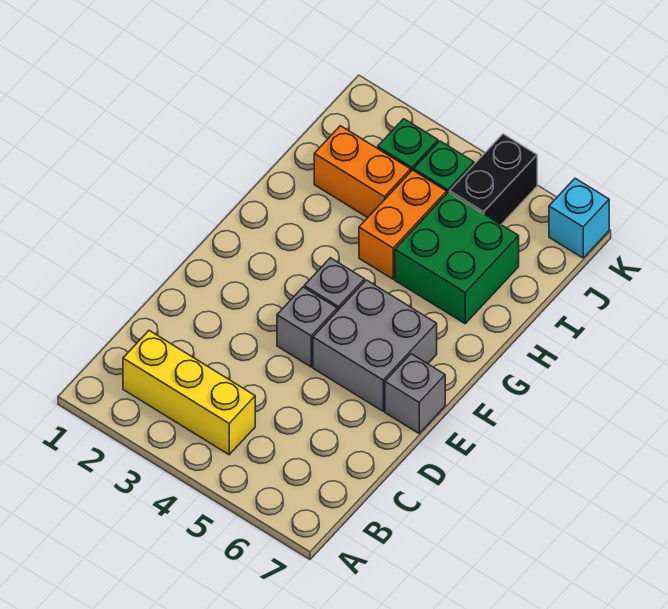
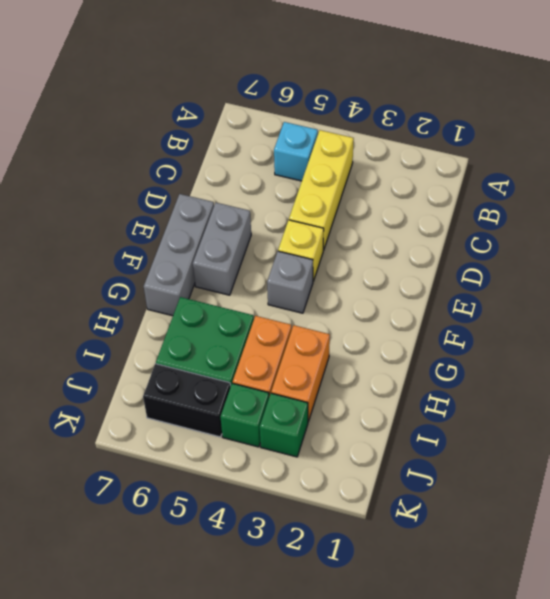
yellow 1x3 brick [123,331,255,455] -> yellow 1x3 brick turned to [289,130,354,250]
grey 1x1 brick [277,287,337,367] -> yellow 1x1 brick [278,220,324,281]
grey 2x2 brick [313,280,437,411] -> grey 1x2 brick [193,202,251,295]
grey 1x1 brick [385,354,445,433] -> grey 1x3 brick [144,194,214,316]
orange 1x2 brick [314,126,411,218] -> orange 1x2 brick turned to [271,325,330,422]
black 1x2 brick [450,134,537,224] -> black 1x2 brick turned to [143,364,230,437]
cyan 1x1 brick [549,178,609,258] -> cyan 1x1 brick moved to [274,122,318,181]

